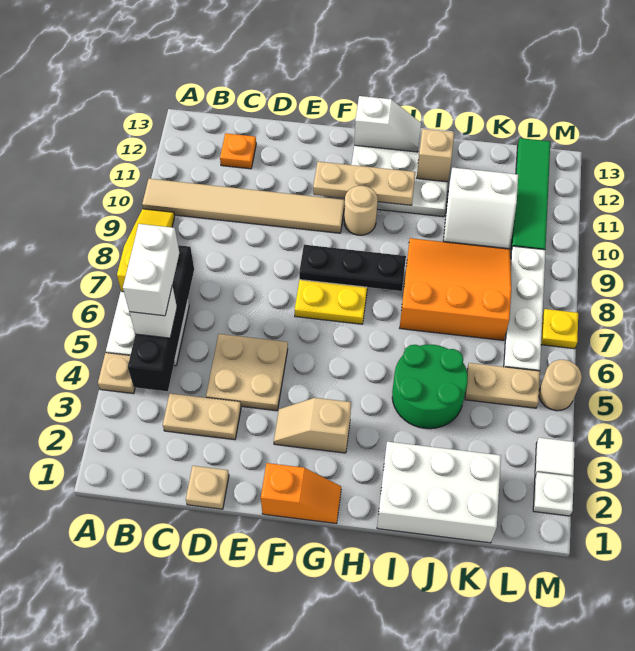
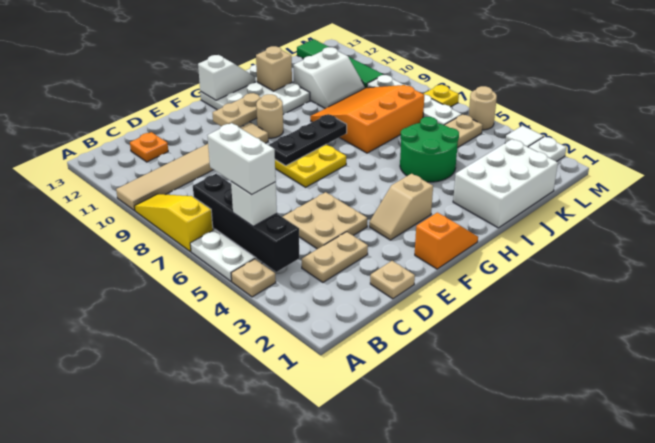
tan 1x3 plate [313,162,416,205] -> tan 1x2 plate [213,93,261,127]

